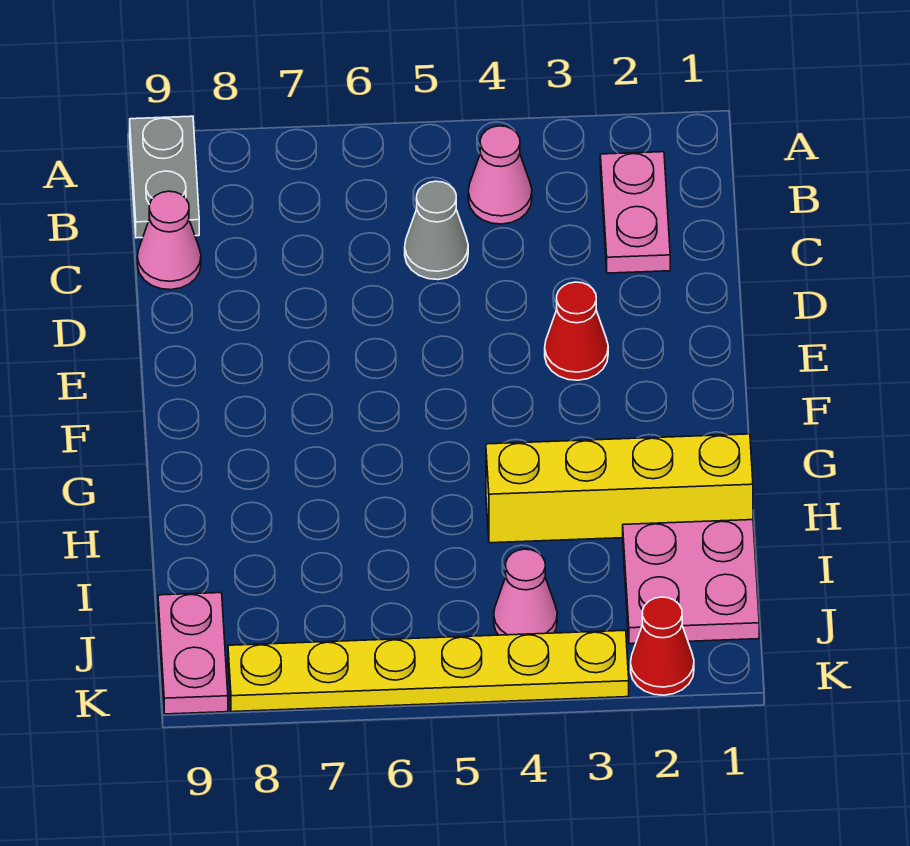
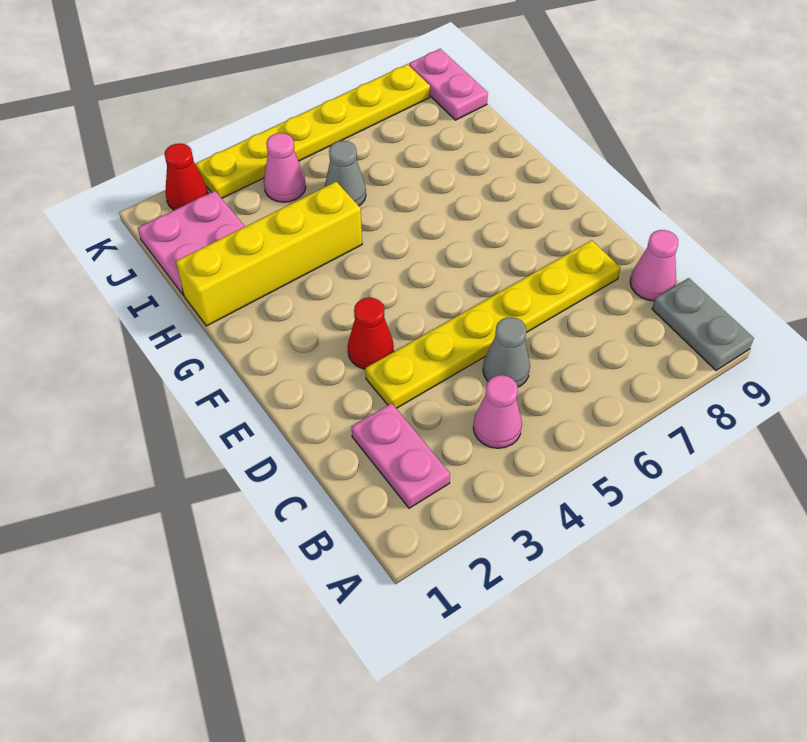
none -> yellow 1x6 plate [365,240,620,408]
none -> grey 1x1 cone [325,141,366,206]

